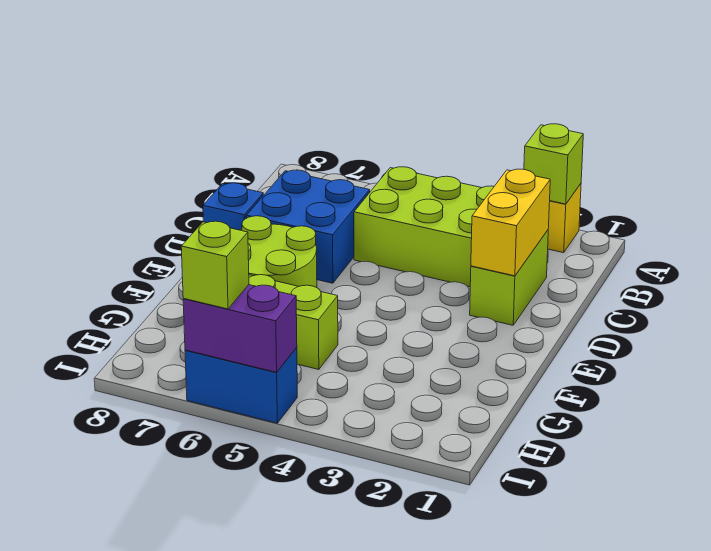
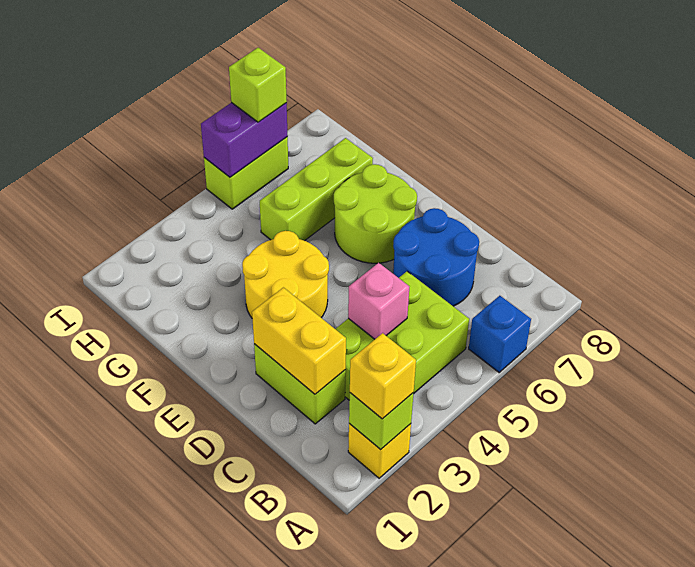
none -> yellow 1x1 brick [350,333,416,419]
none -> pink 1x1 brick [348,263,409,339]
blue 2x2 brick [246,170,370,283] -> blue 2x2 round brick [393,208,479,306]
blue 1x1 brick [203,183,263,230] -> blue 1x1 brick moved to [469,296,531,372]
none -> yellow 2x2 round brick [242,231,329,318]
blue 1x2 brick [185,347,297,423] -> lime 1x2 brick [204,137,288,209]

